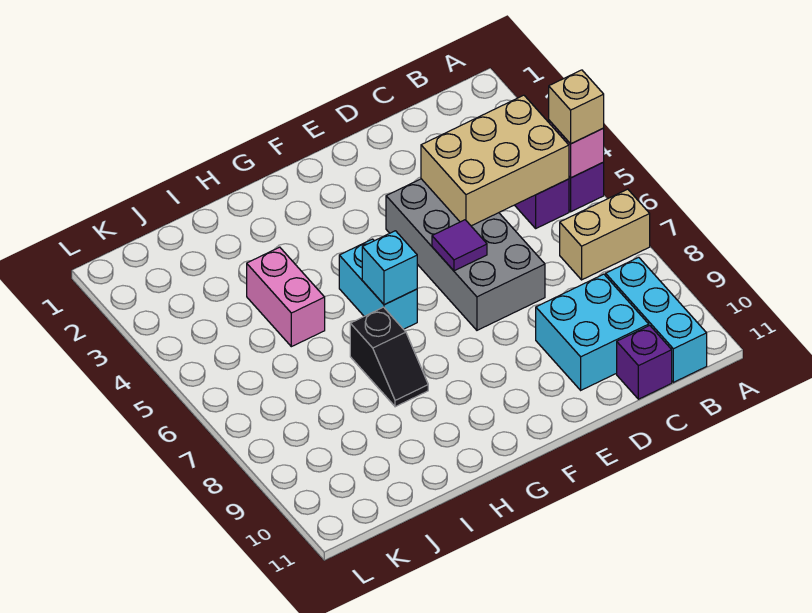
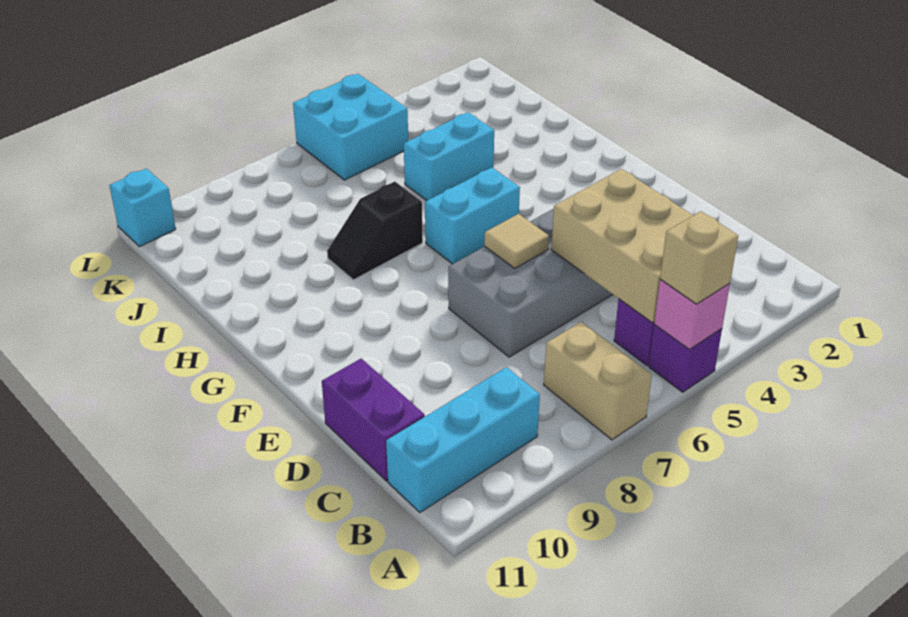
cyan 2x2 brick [536,274,649,390] -> cyan 2x2 brick moved to [293,74,408,180]
purple 1x1 brick [617,325,672,399] -> purple 1x2 brick [322,359,425,481]
purple 1x1 tile [432,220,487,271] -> tan 1x1 tile [485,214,549,268]
cyan 1x1 brick [362,231,417,305] -> cyan 1x1 brick moved to [109,168,176,247]
pink 1x2 brick [247,247,325,347] -> cyan 1x2 brick [404,112,494,201]

